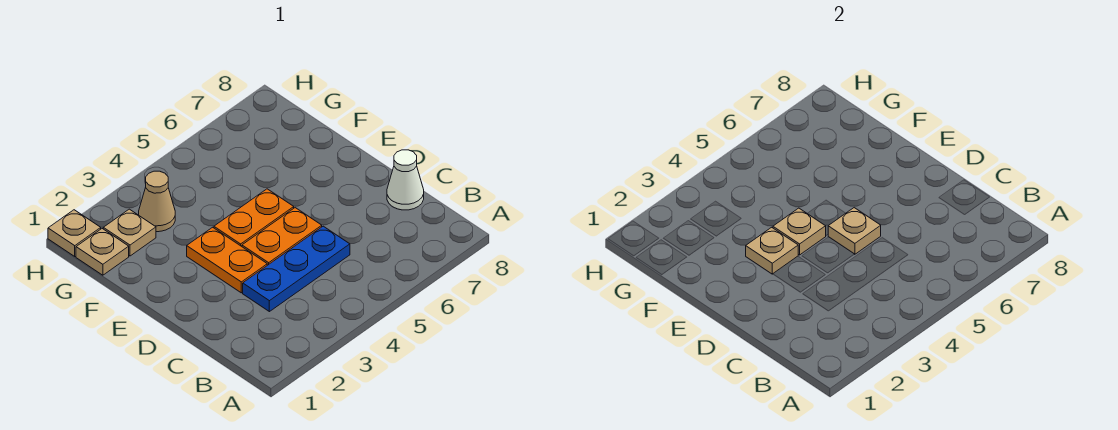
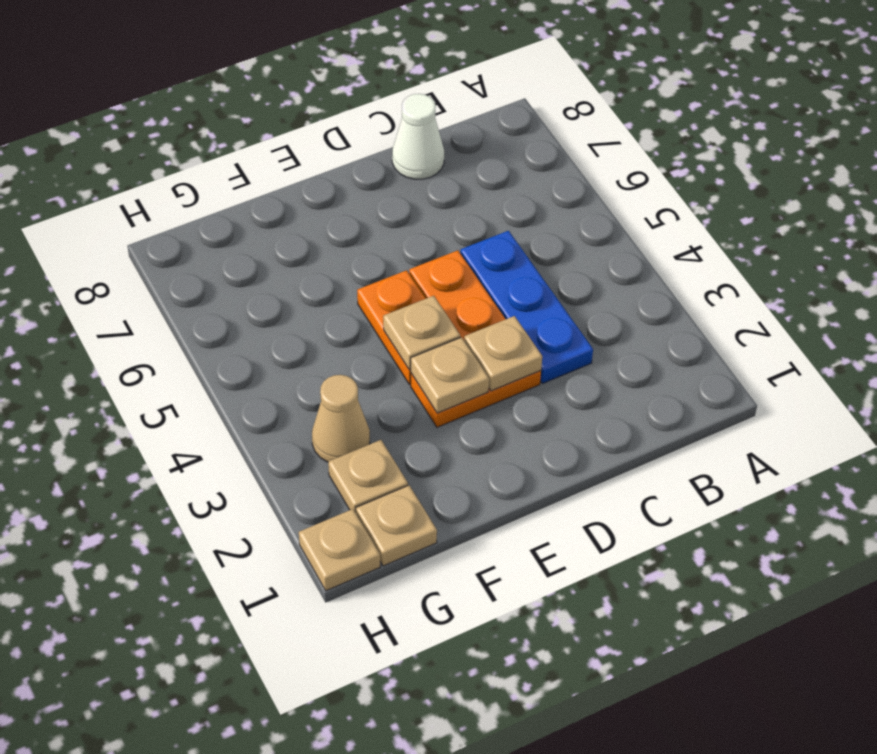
tan 1x1 plate [828,208,881,254] -> tan 1x1 plate moved to [464,316,542,391]

